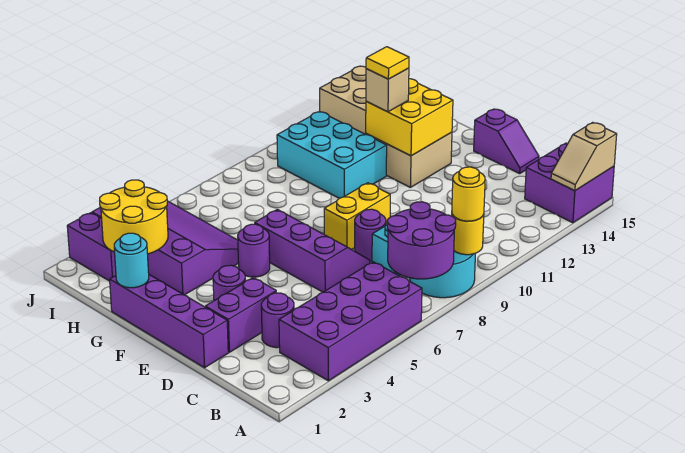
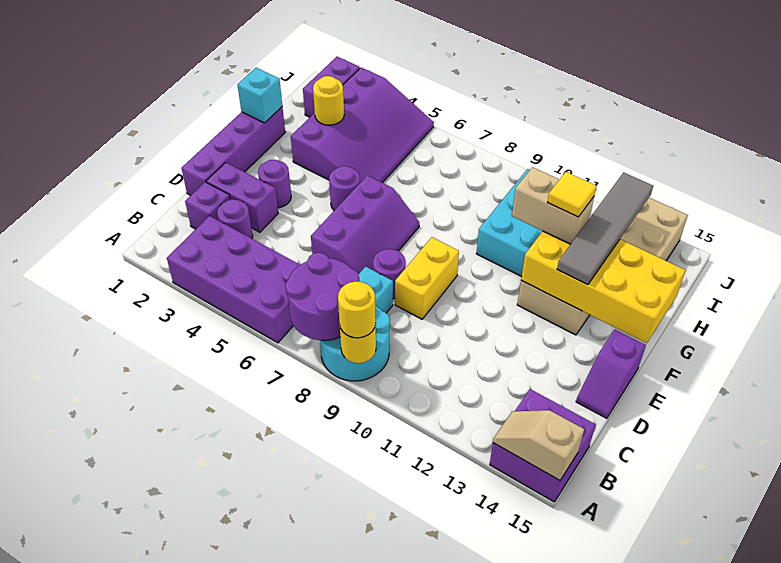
none -> purple 1x1 brick [185,182,230,229]
yellow 1x2 brick [324,183,390,250] -> yellow 1x2 brick turned to [395,237,459,319]
yellow 2x2 brick [366,79,453,156] -> yellow 2x4 brick [521,231,686,343]
none -> grey 1x4 tile [557,172,653,285]
cyan 1x1 round brick [114,233,149,288] -> cyan 1x1 brick [237,68,282,123]
tan 1x1 brick [366,68,409,112] -> tan 1x2 brick [512,167,594,244]
yellow 2x2 round brick [100,180,168,254] -> yellow 1x1 round brick [313,76,344,125]

